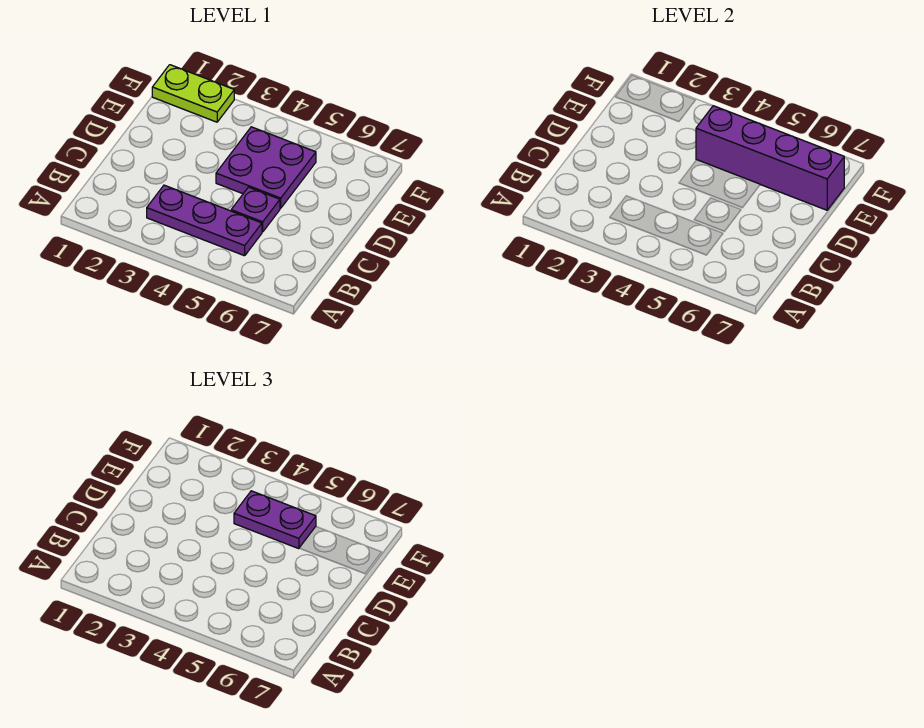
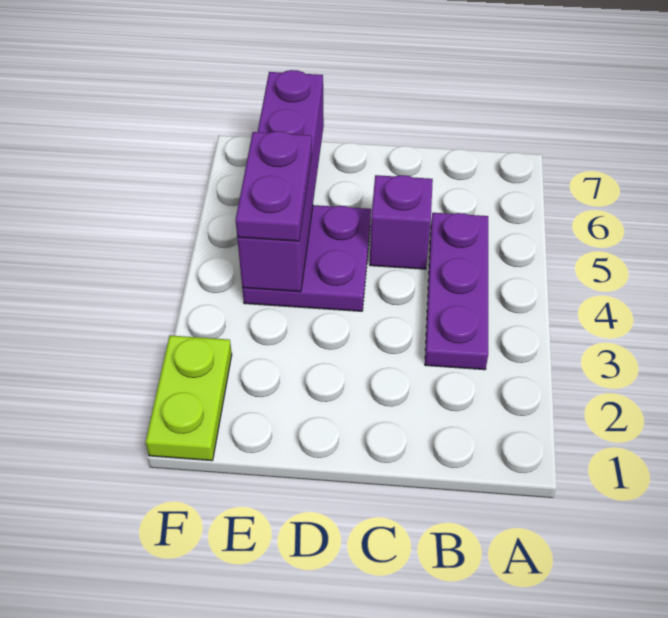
purple 1x1 plate [231,187,280,232] -> purple 1x1 brick [370,175,433,269]

